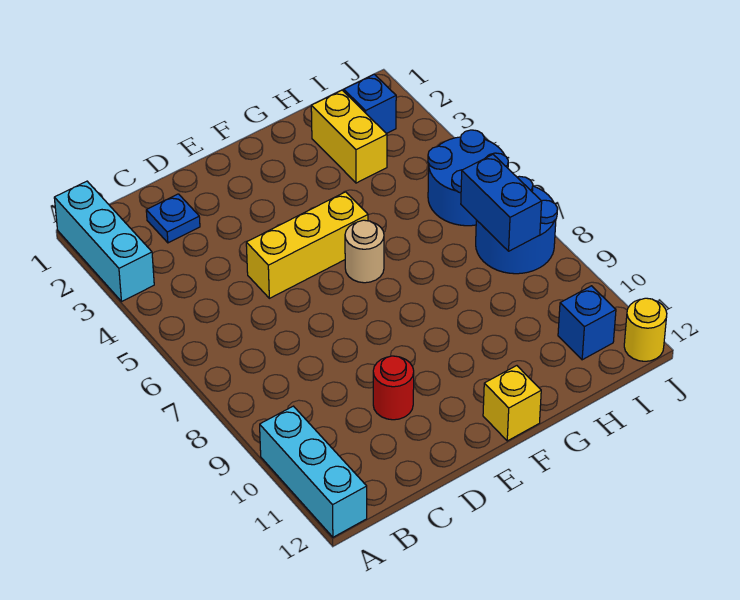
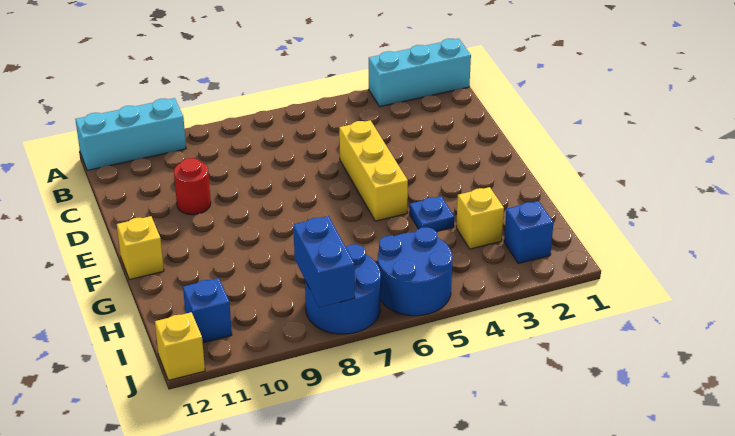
blue 1x1 plate [146,194,200,243] -> blue 1x1 plate moved to [409,196,454,232]
tan 1x1 round brick [345,220,384,283] -> none
yellow 1x2 brick [311,90,387,183] -> yellow 1x1 brick [456,187,504,249]
blue 1x2 brick [461,155,542,251] -> blue 1x2 brick turned to [293,216,355,307]
yellow 1x1 round brick [624,298,667,361] -> yellow 1x1 brick [155,312,205,380]

